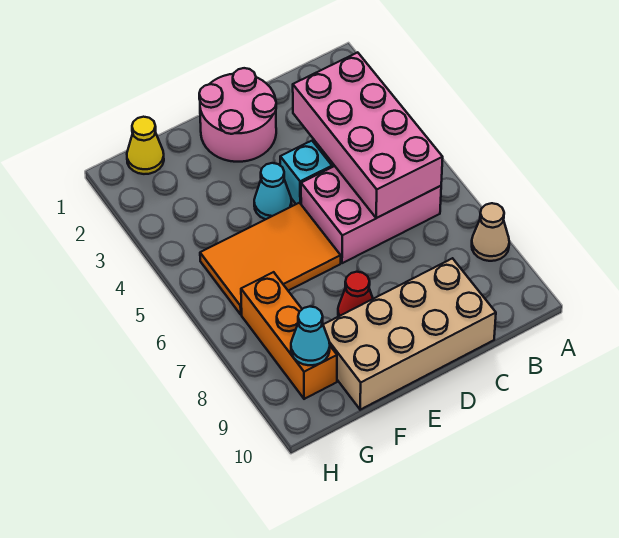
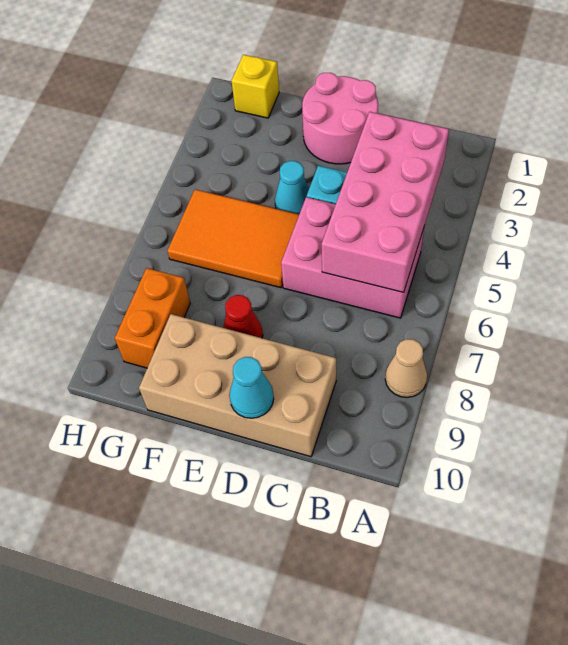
yellow 1x1 cone [127,117,164,174] -> yellow 1x1 brick [232,55,279,118]
orange 1x3 brick [241,272,337,399] -> orange 1x2 brick [115,268,190,368]
cyan 1x1 cone [291,306,330,365] -> cyan 1x1 cone moved to [229,357,274,418]

